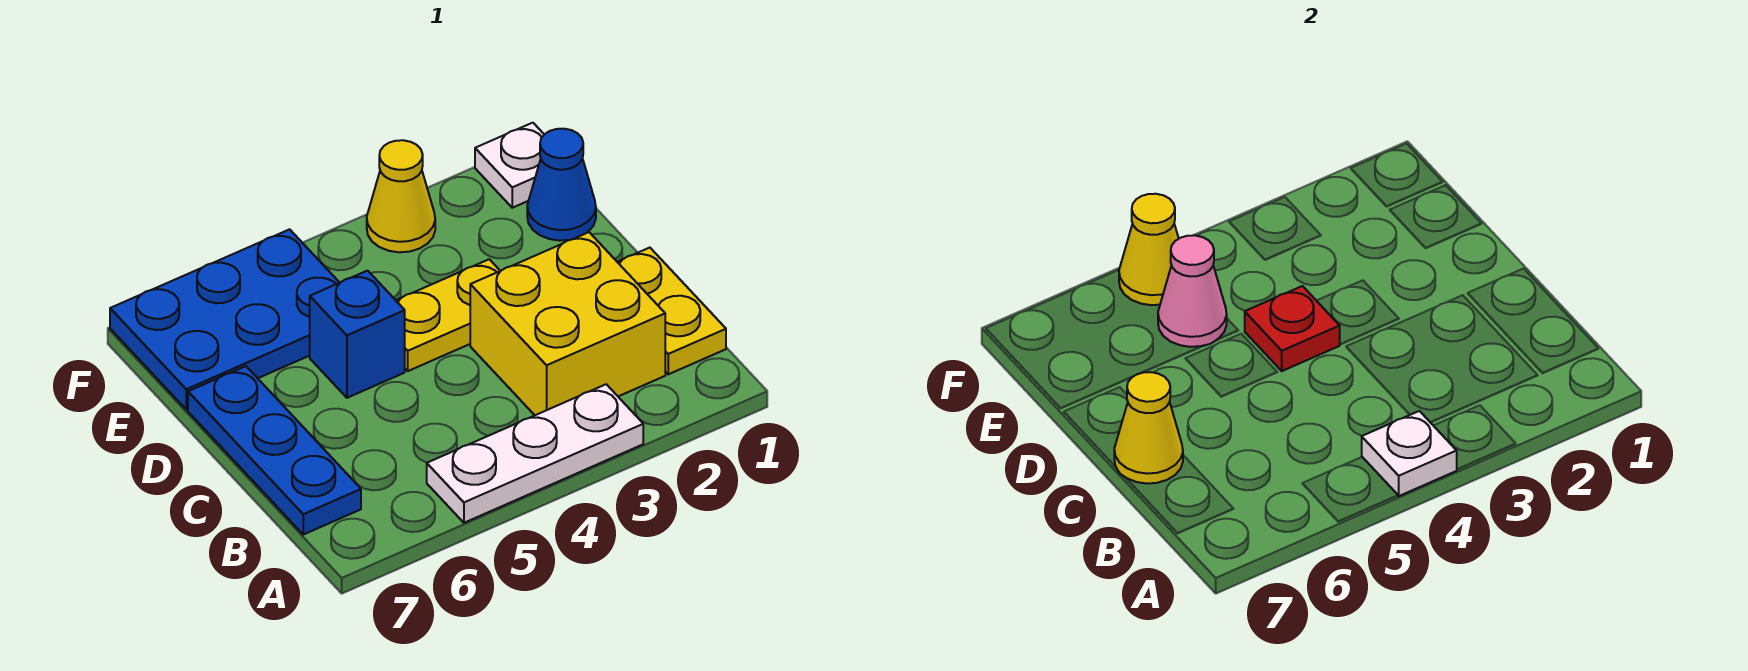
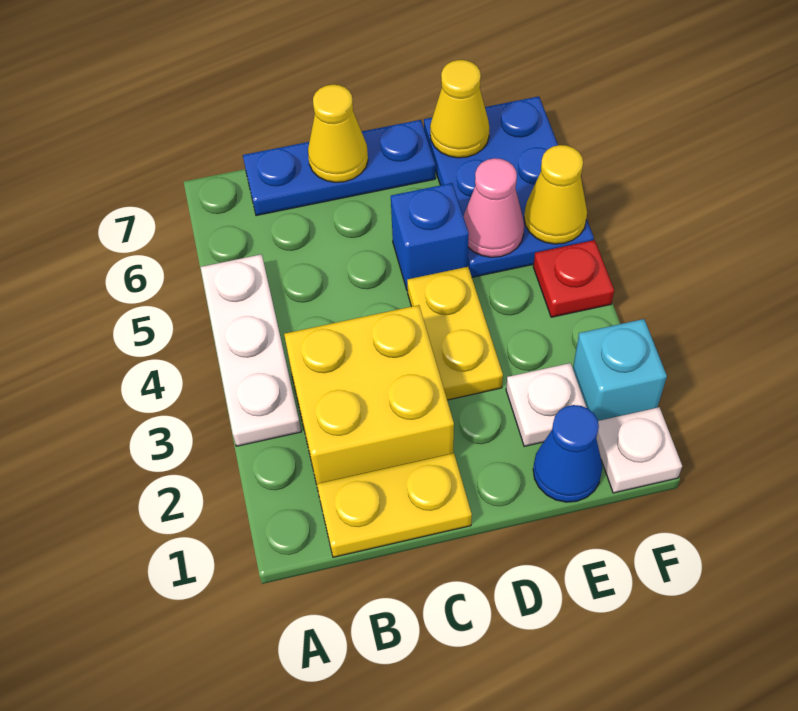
white 1x1 plate [1362,411,1457,496] -> white 1x1 plate moved to [506,363,587,446]
red 1x1 plate [1245,286,1340,371] -> red 1x1 plate moved to [533,240,614,317]
none -> cyan 1x1 brick [573,319,667,421]
yellow 1x1 cone [367,140,435,252] -> yellow 1x1 cone moved to [430,60,490,158]

